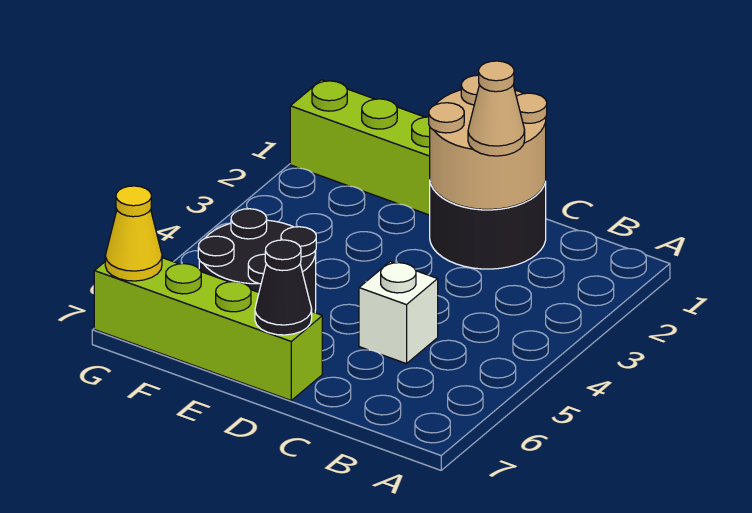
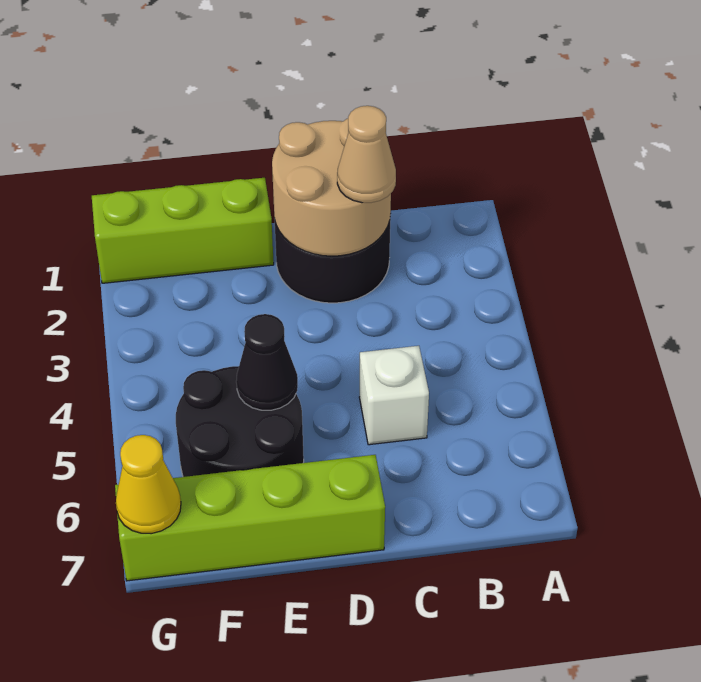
black 1x1 cone [255,240,312,335] -> black 1x1 cone moved to [236,314,298,410]

